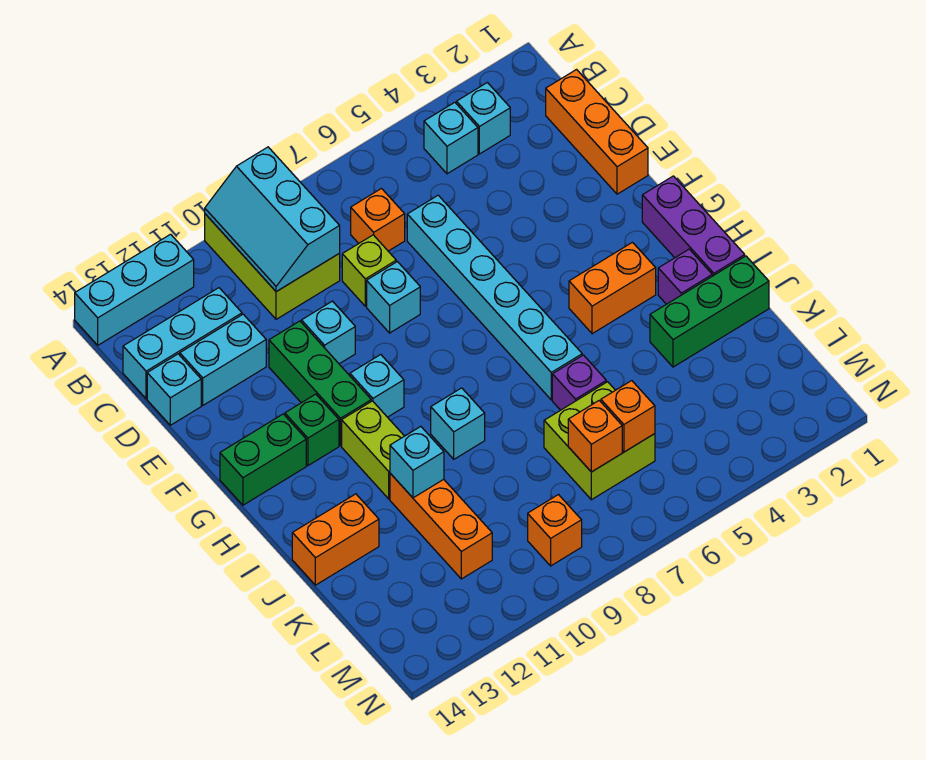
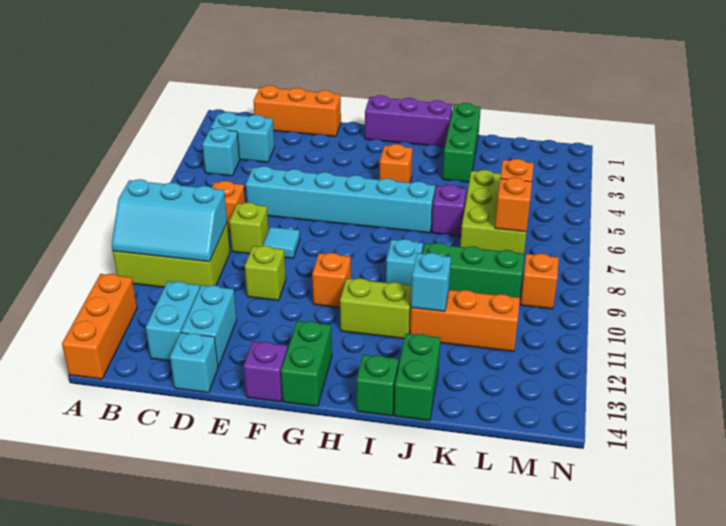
cyan 1x3 brick [75,234,194,345] -> orange 1x3 brick [62,274,137,379]
cyan 1x1 brick [456,82,510,154] -> cyan 1x2 brick [211,112,275,162]
cyan 1x3 brick [123,288,242,399] -> cyan 1x2 brick [146,281,200,361]
cyan 1x1 brick [367,262,420,333] -> cyan 1x1 tile [263,227,300,258]
cyan 1x1 brick [301,301,355,364] -> lime 1x1 brick [245,246,286,300]
green 1x3 brick [269,321,371,446] -> green 1x3 brick moved to [422,243,524,298]
cyan 1x1 brick [350,355,404,417] -> orange 1x1 brick [312,253,351,308]
green 1x1 brick [285,394,339,465] -> green 1x1 brick moved to [357,355,398,416]
orange 1x2 brick [569,242,656,334] -> orange 1x1 brick [380,144,413,183]
purple 1x1 brick [658,249,712,304] -> purple 1x1 brick moved to [244,341,287,402]
orange 1x2 brick [292,494,379,585] -> green 1x2 brick [394,334,441,421]
lime 2x2 brick [544,382,655,500] -> lime 2x3 brick [460,170,526,254]

